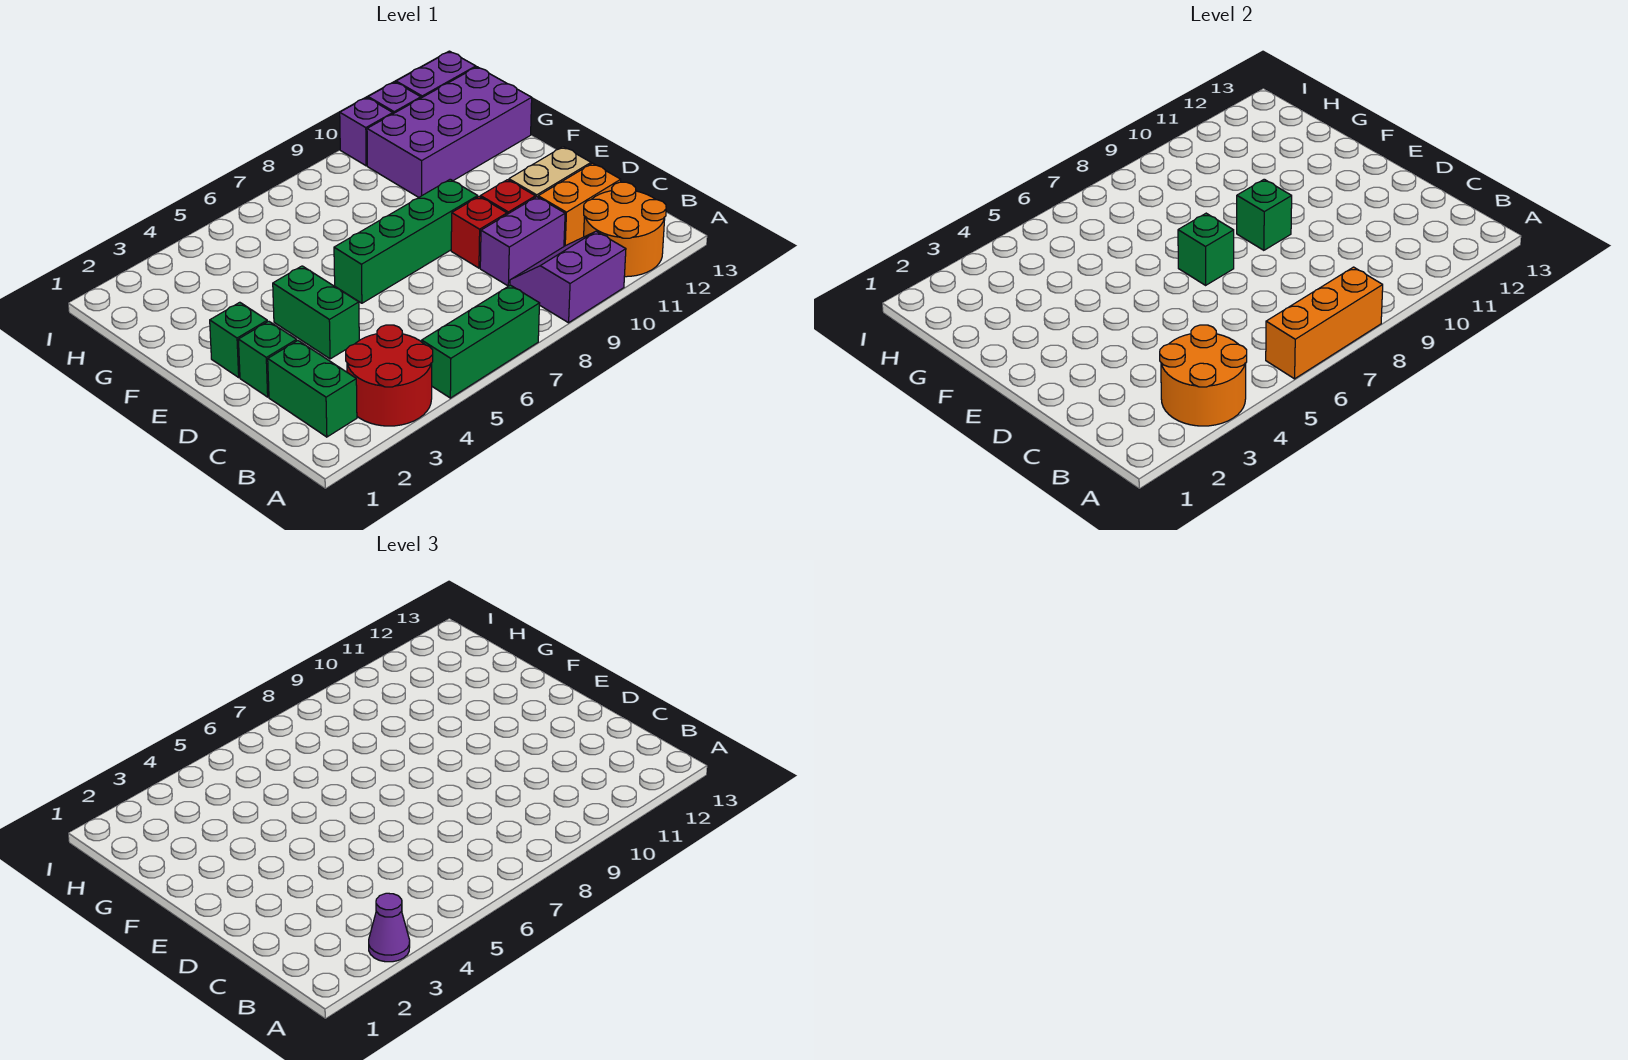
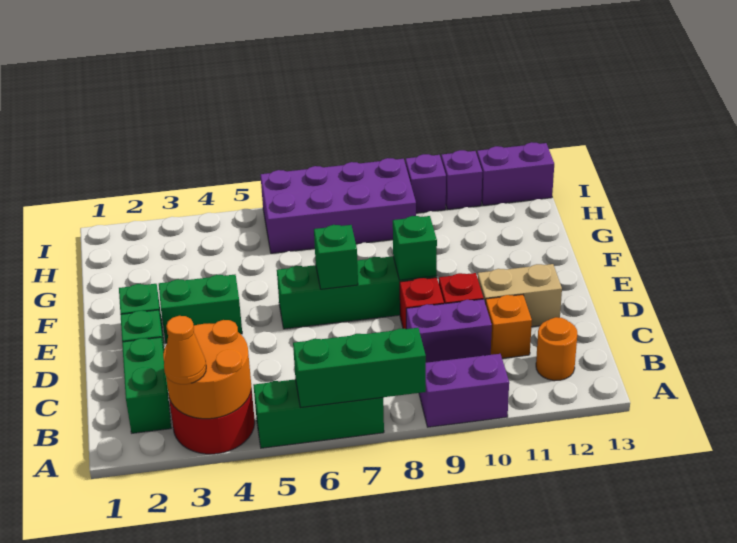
purple 1x1 cone [369,893,410,962] -> orange 1x1 cone [164,316,206,384]
orange 1x3 brick [1266,267,1383,379] -> green 1x3 brick [293,328,426,407]
orange 2x2 round brick [584,182,666,277] -> orange 1x1 round brick [536,317,577,381]
orange 1x2 brick [538,163,621,246] -> orange 1x1 brick [486,295,532,358]
green 1x2 brick [273,266,359,359] -> green 1x2 brick turned to [159,275,242,343]
purple 2x4 brick [367,67,532,198] -> purple 2x4 brick moved to [261,158,416,253]

